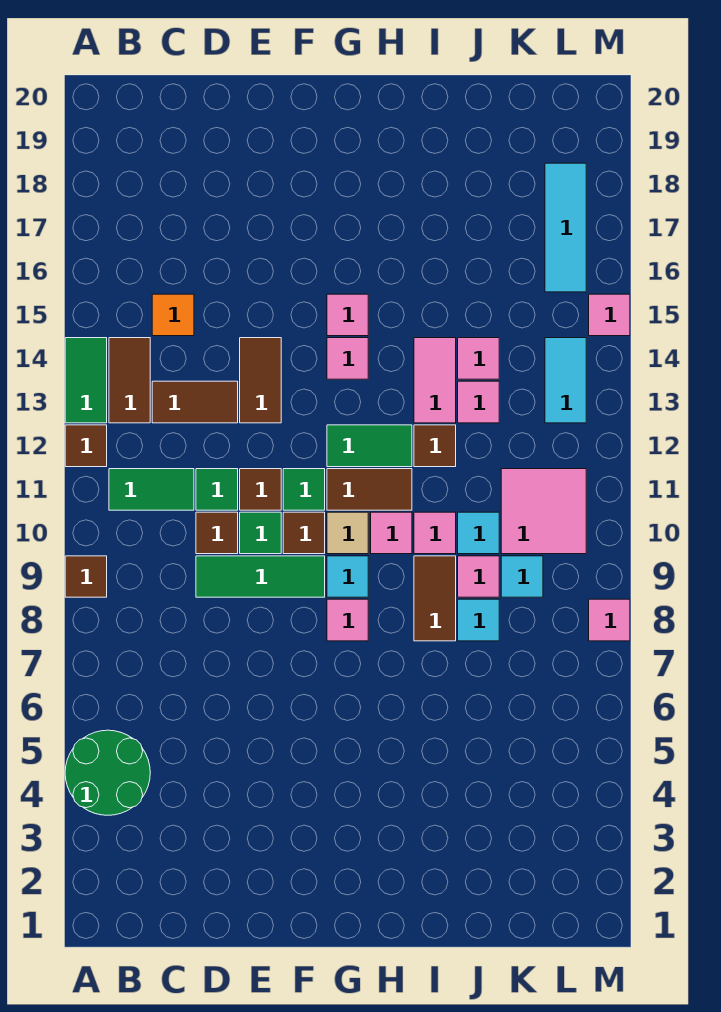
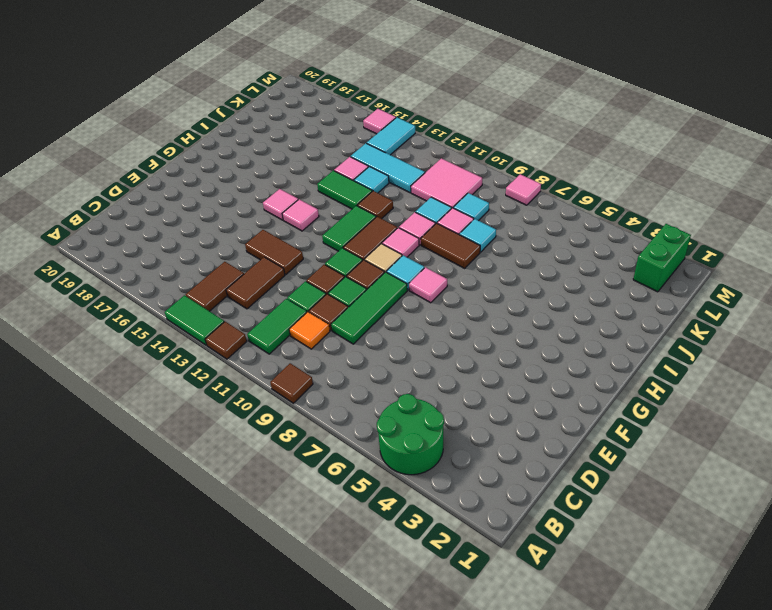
brown 1x2 tile [109,338,150,423] -> brown 1x2 tile turned to [186,262,244,311]
orange 1x1 tile [152,294,194,336] -> orange 1x1 tile moved to [289,312,330,349]
pink 1x2 tile [414,338,456,423] -> green 1x2 tile [317,170,372,209]
pink 1x1 tile [458,381,499,423] -> cyan 1x1 tile [354,167,389,193]
none -> green 1x2 brick [633,224,691,292]
cyan 1x2 tile [545,338,586,423] -> cyan 1x2 tile turned to [367,117,415,155]
cyan 1x3 tile [545,163,586,292] -> cyan 1x3 tile moved to [351,143,425,193]

